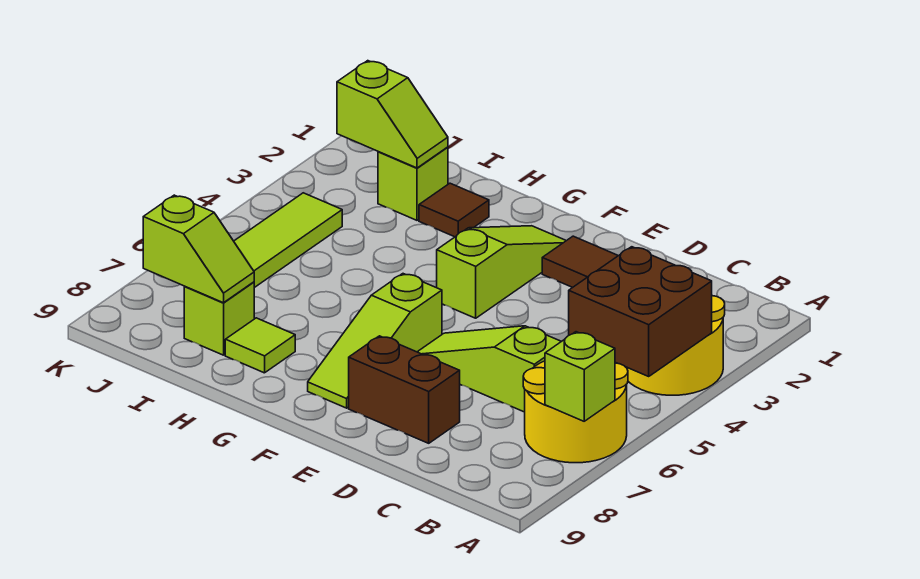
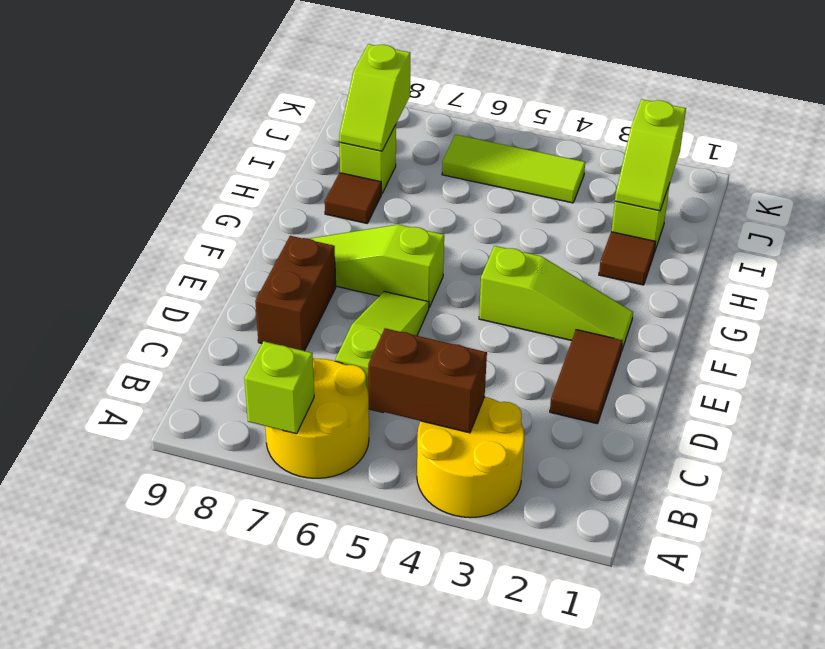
brown 2x2 brick [569,247,712,376] -> brown 1x2 brick [368,328,487,433]
lime 1x1 tile [225,318,295,373] -> brown 1x1 tile [325,173,381,223]

